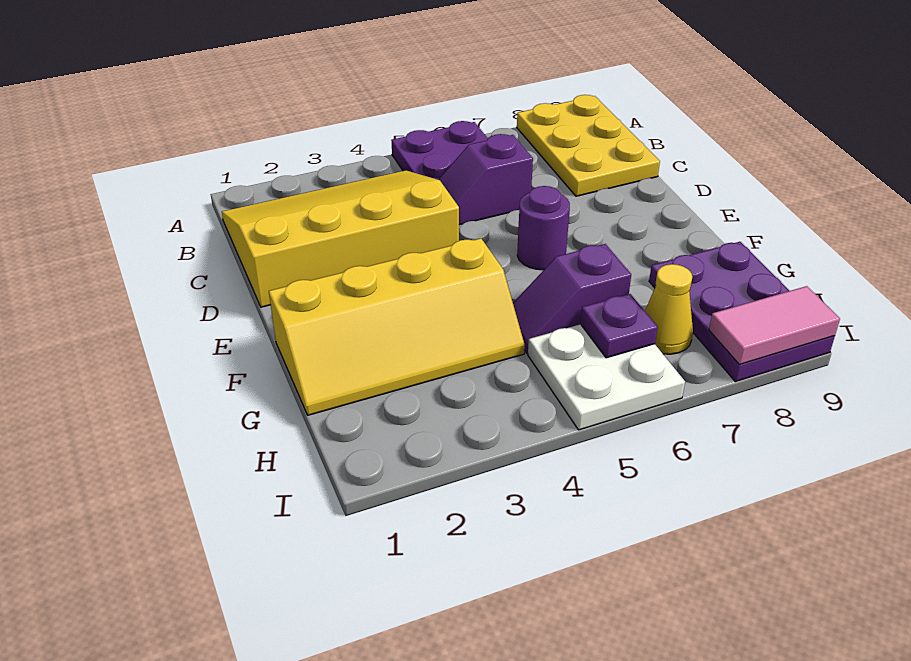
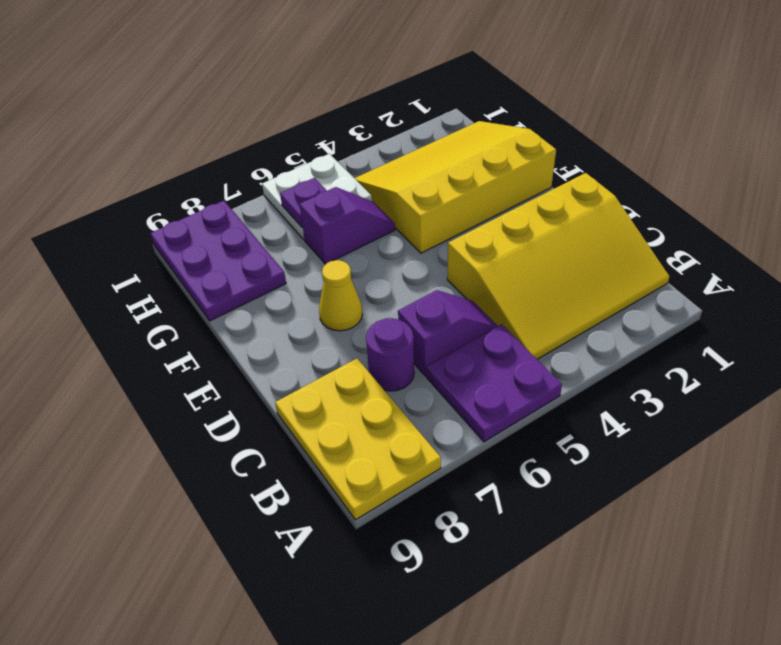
purple 1x1 round brick [517,186,570,270] -> purple 1x1 round brick moved to [366,318,414,391]
yellow 2x4 slope [269,238,525,415] -> yellow 3x4 slope [355,121,556,253]
yellow 1x1 cone [645,264,693,354] -> yellow 1x1 cone moved to [319,260,363,331]
pink 1x2 tile [709,286,840,364] -> none

